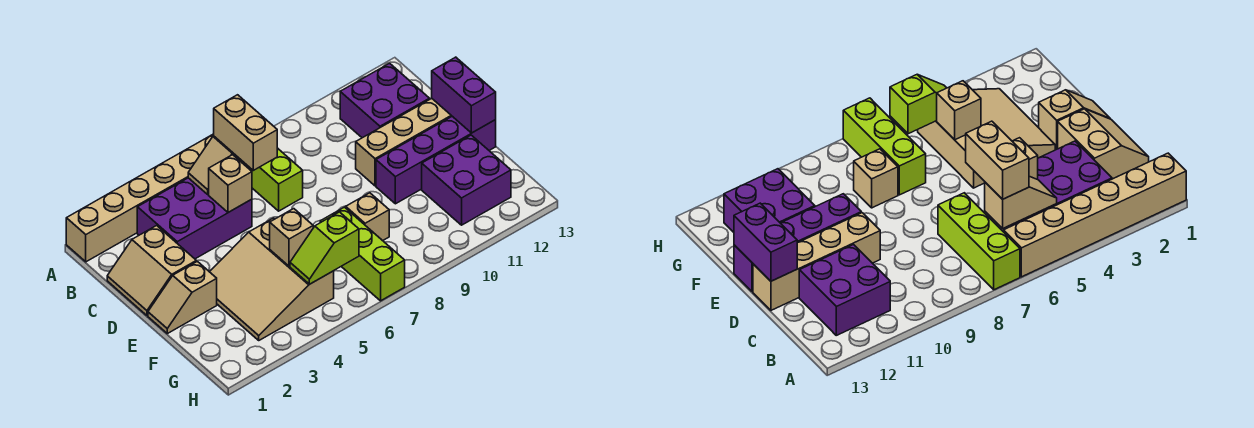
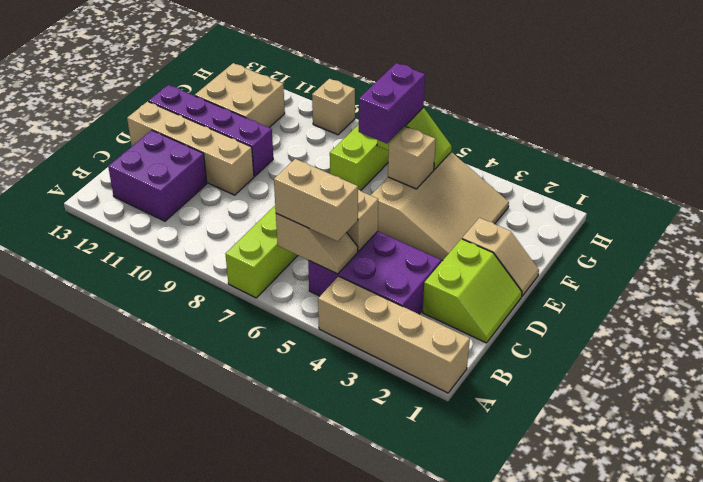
tan 1x6 brick [66,134,214,262] -> tan 1x4 brick [318,276,470,393]
tan 1x2 brick [214,95,277,170] -> tan 1x2 brick turned to [274,159,358,241]
tan 2x2 slope [107,226,196,316] -> lime 2x2 slope [423,239,522,343]
purple 1x2 brick [432,57,496,133] -> purple 1x2 brick moved to [359,63,425,144]
tan 1x1 brick [346,193,389,241] -> tan 1x1 brick moved to [312,79,355,135]
purple 2x2 brick [422,135,511,225] -> tan 2x2 brick [195,63,285,128]

